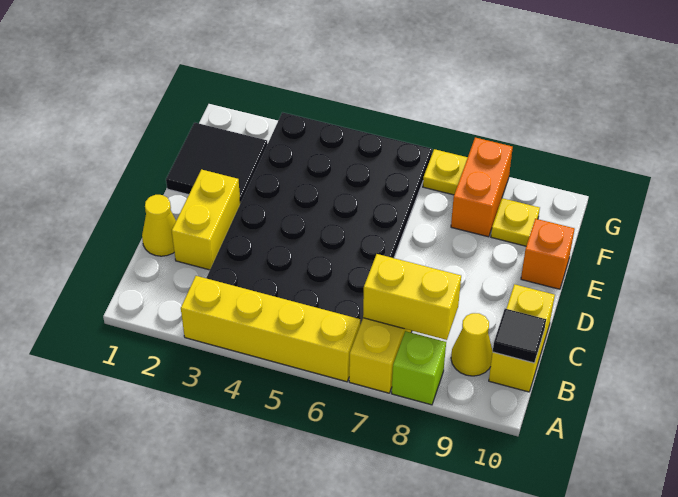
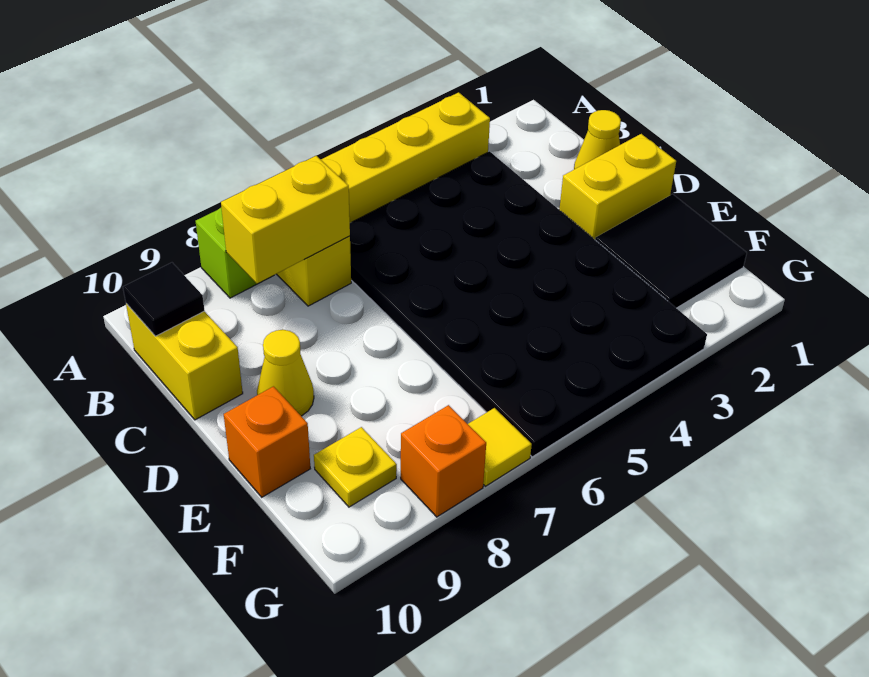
yellow 1x1 cone [451,313,493,376] -> yellow 1x1 cone moved to [257,330,314,416]
yellow 1x2 brick [172,169,240,270] -> yellow 1x2 brick turned to [559,134,676,239]
orange 1x2 brick [451,138,513,237] -> orange 1x1 brick [401,405,486,517]
yellow 1x1 plate [423,149,468,195] -> yellow 1x1 tile [468,408,532,486]

